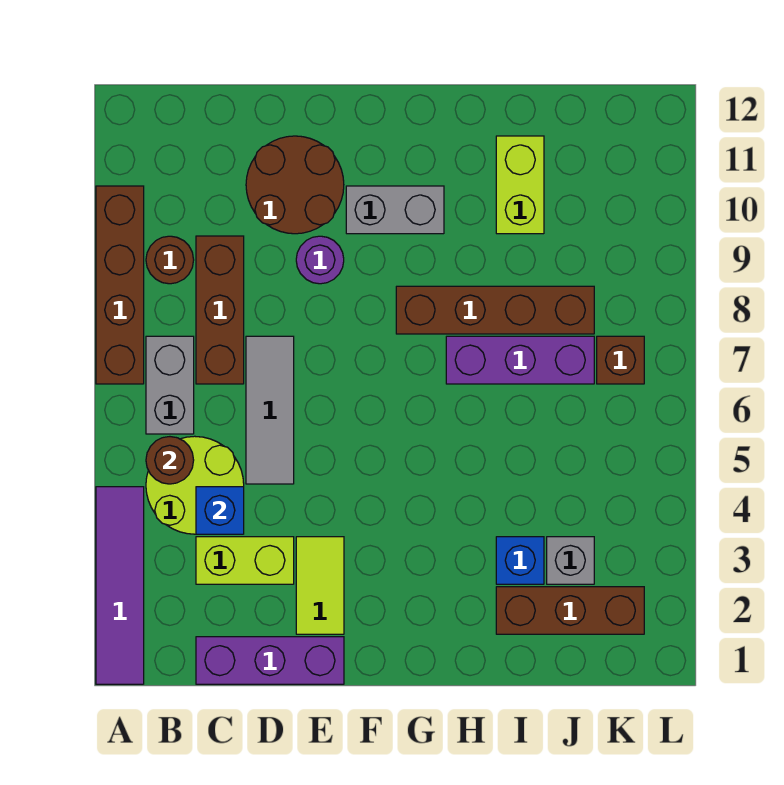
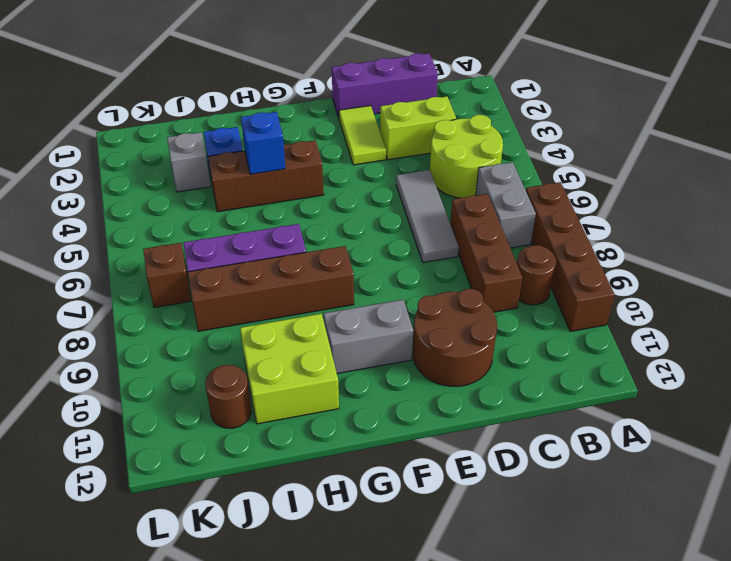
purple 1x4 tile [96,487,144,684] -> none
brown 1x1 round brick [146,437,194,484] -> brown 1x1 round brick moved to [205,365,251,428]
blue 1x1 brick [196,487,244,534] -> blue 1x1 brick moved to [241,112,285,174]
purple 1x1 round brick [296,236,344,284] -> none
brown 1x3 brick [496,587,644,634] -> brown 1x3 brick moved to [208,140,324,212]
lime 1x2 brick [496,136,544,234] -> lime 2x2 brick [240,314,339,424]

